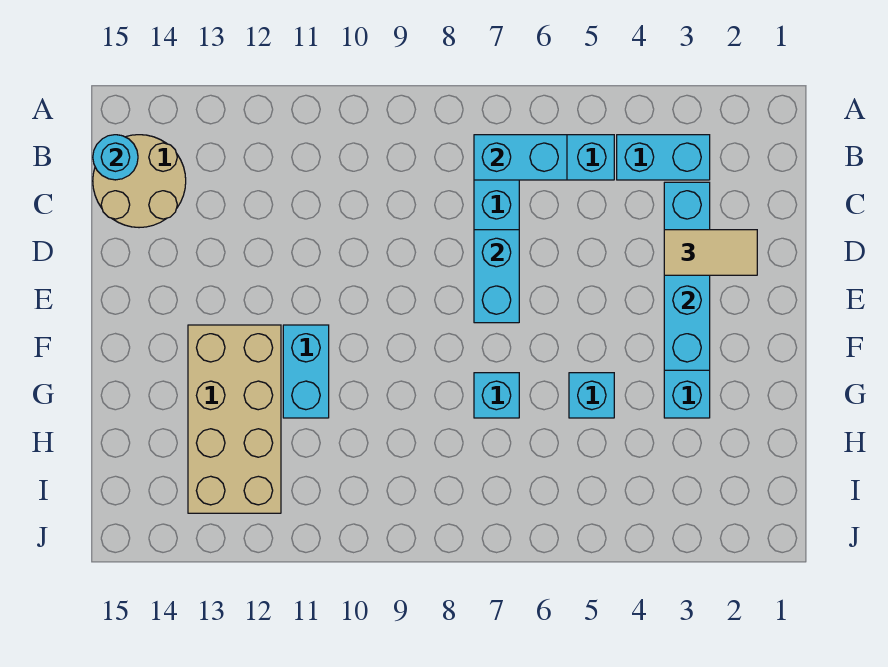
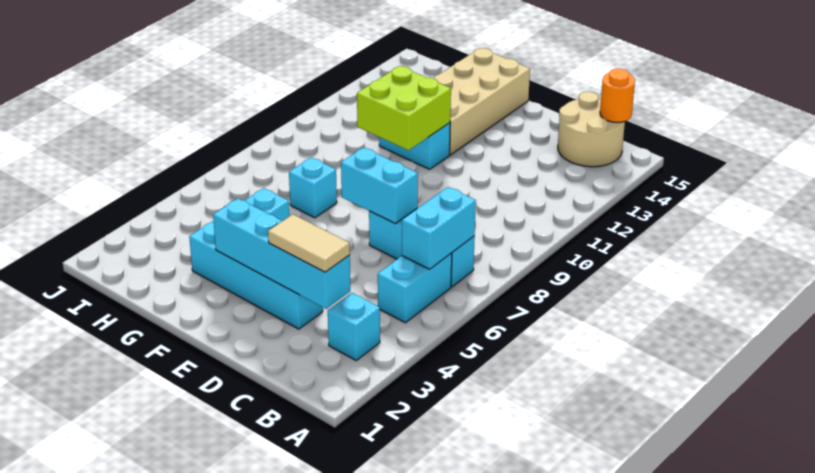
cyan 1x2 brick [617,135,710,180] -> cyan 1x1 brick [328,293,380,360]
cyan 1x1 round brick [93,135,138,180] -> orange 1x1 round brick [600,69,635,122]
tan 1x2 tile [664,230,757,275] -> tan 1x2 tile turned to [268,214,350,272]
none -> lime 2x2 brick [357,66,451,150]
tan 2x4 brick [188,325,281,513] -> tan 2x4 brick turned to [433,48,530,155]

